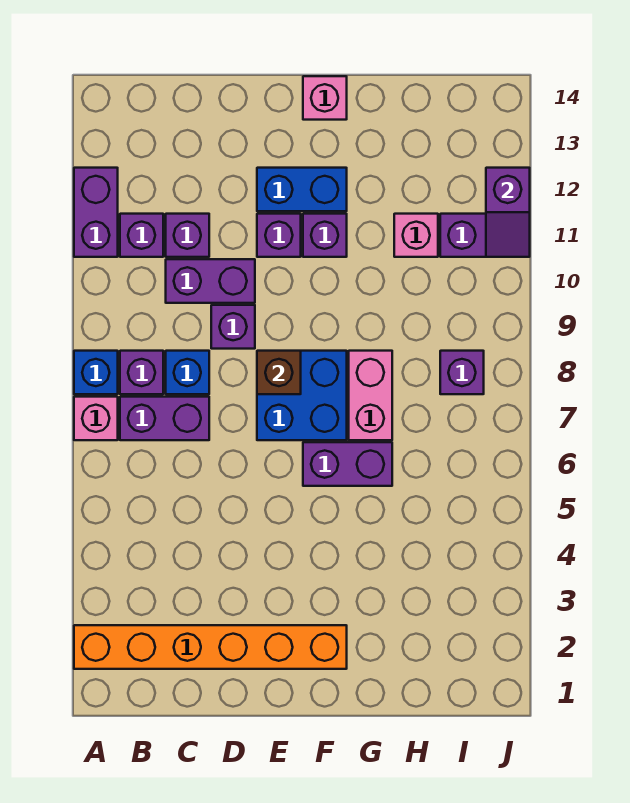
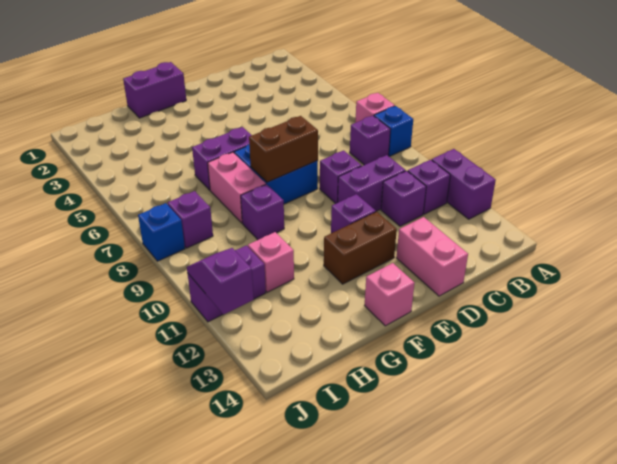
orange 1x6 brick [74,625,347,669] -> none
purple 1x2 brick [120,397,209,440] -> purple 1x2 brick moved to [123,62,186,118]
blue 1x1 brick [166,351,209,394] -> blue 1x1 brick moved to [138,203,185,261]
none -> pink 1x2 brick [396,217,468,296]
brown 1x1 brick [257,351,301,394] -> brown 1x2 brick [249,116,318,182]
blue 1x2 brick [257,168,347,211] -> brown 1x2 brick [324,212,397,284]
purple 1x1 brick [303,214,347,257] -> purple 1x1 brick moved to [241,184,284,240]

